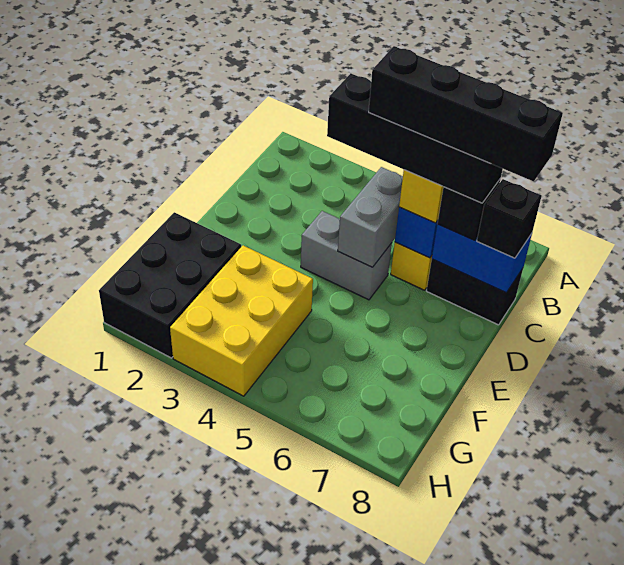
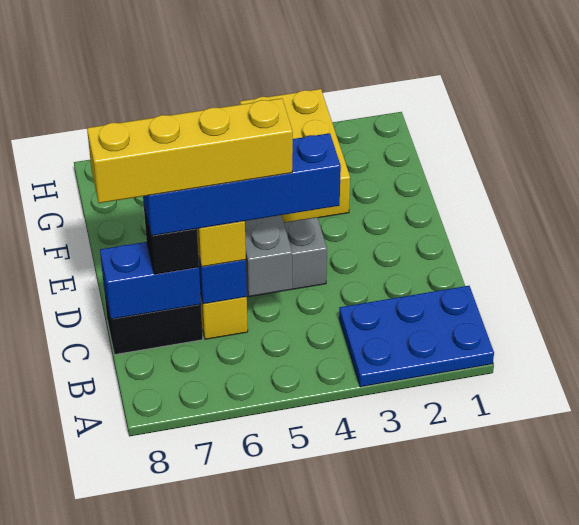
none -> blue 2x3 plate [339,286,494,387]
black 1x4 brick [327,73,503,203] -> blue 1x4 brick [143,133,341,236]
black 1x4 brick [369,46,563,182] -> yellow 1x4 brick [87,98,293,203]
black 1x1 brick [477,179,542,258] -> none
black 2x3 brick [99,212,241,358] -> none

